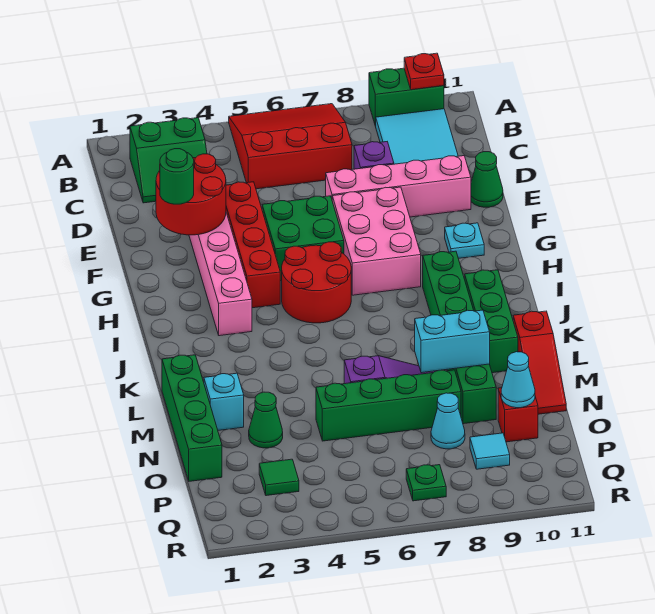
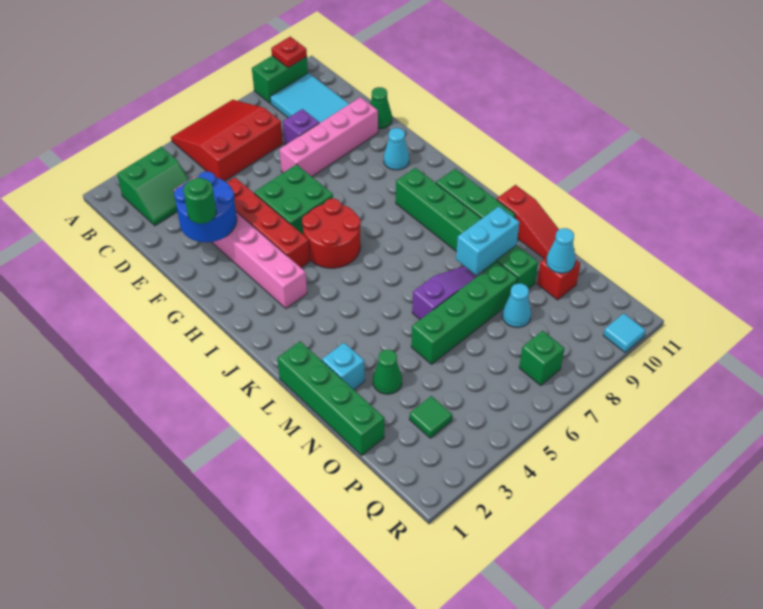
red 2x2 round brick [156,154,226,235] -> blue 2x2 round brick [174,172,237,242]
pink 2x3 brick [332,187,421,295] -> none
cyan 1x1 plate [445,223,484,258] -> cyan 1x1 cone [384,128,409,170]
cyan 1x1 tile [470,433,510,469] -> cyan 1x1 tile moved to [603,313,646,352]
green 1x1 plate [406,465,446,501] -> green 1x1 brick [519,331,565,385]

